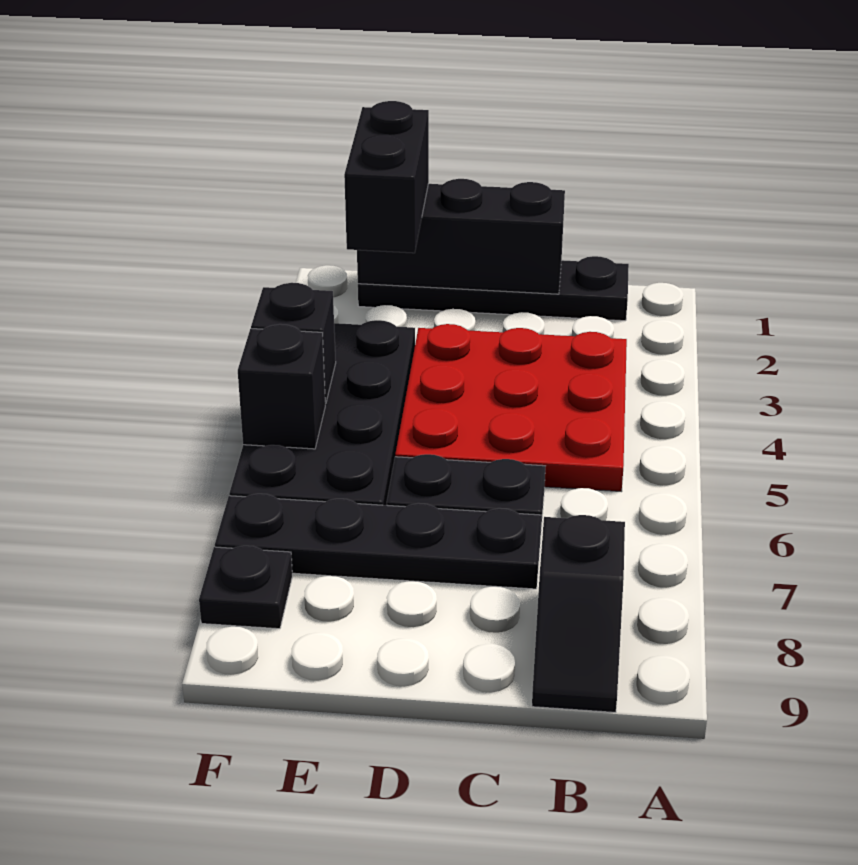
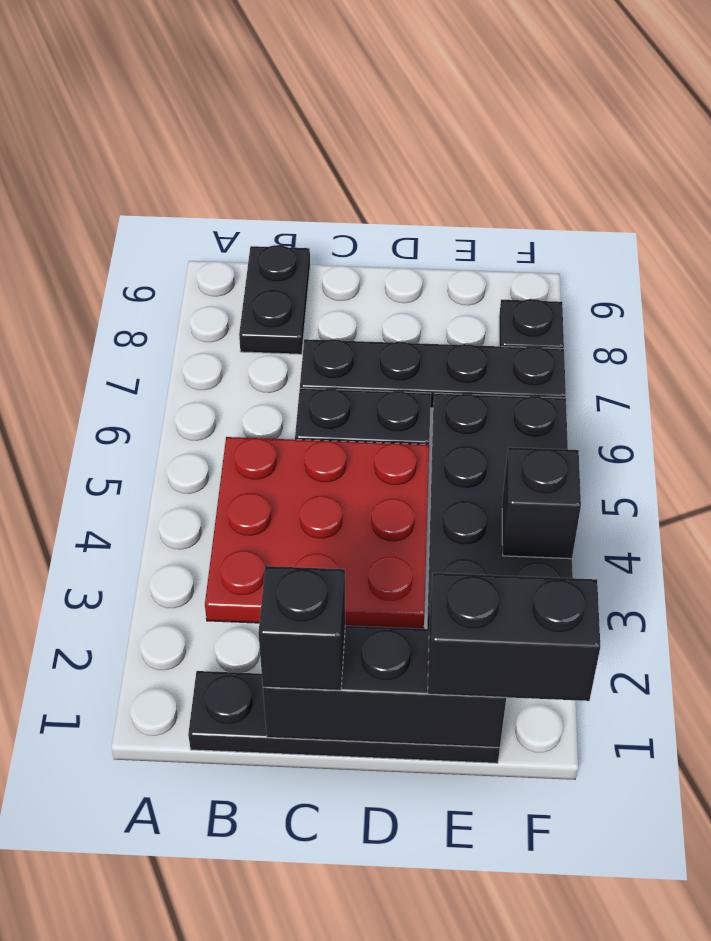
black 1x2 slope [532,515,625,712] -> black 1x2 plate [239,245,310,354]
black 1x2 brick [344,101,429,253] -> black 1x2 brick turned to [428,573,600,701]
black 1x1 brick [238,324,325,449] -> black 1x1 brick moved to [258,566,345,690]

